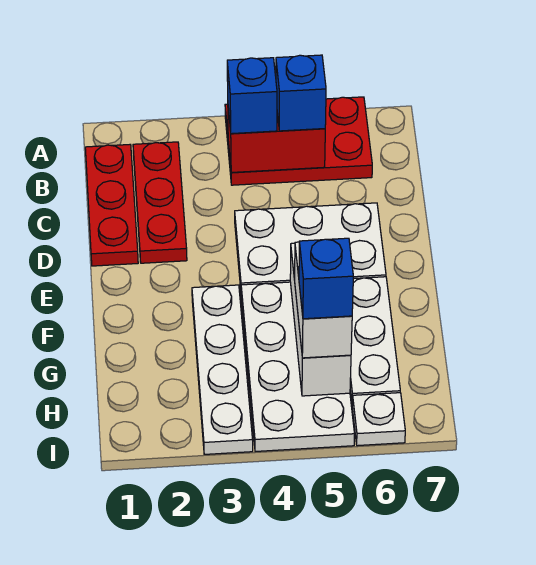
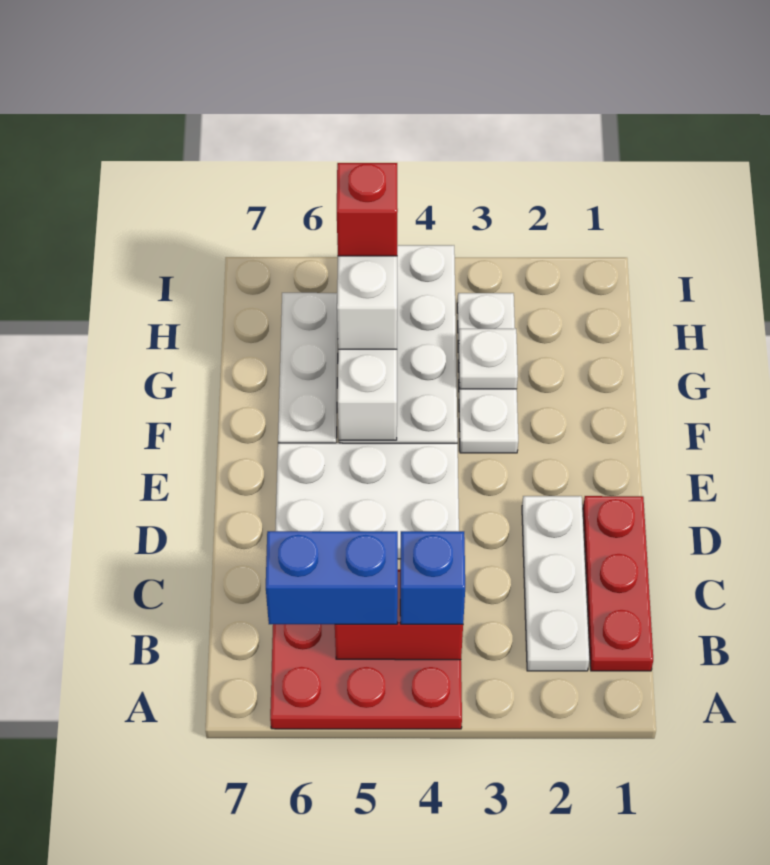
red 1x3 plate [133,142,187,263] -> white 1x3 plate [522,496,589,671]
blue 1x1 brick [276,55,326,131] -> blue 1x2 brick [266,531,398,624]
white 1x4 plate [192,285,253,454] -> white 1x3 plate [457,293,518,453]
blue 1x1 brick [299,238,353,319] -> red 1x1 brick [337,163,398,256]
white 1x1 plate [352,393,405,446] -> white 1x1 plate moved to [459,329,518,389]

